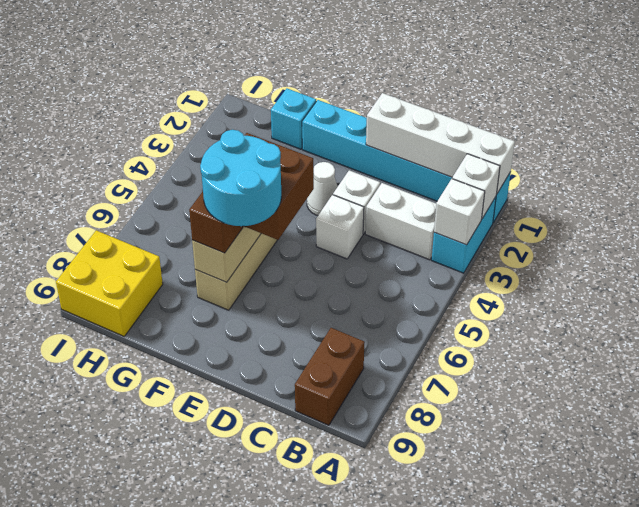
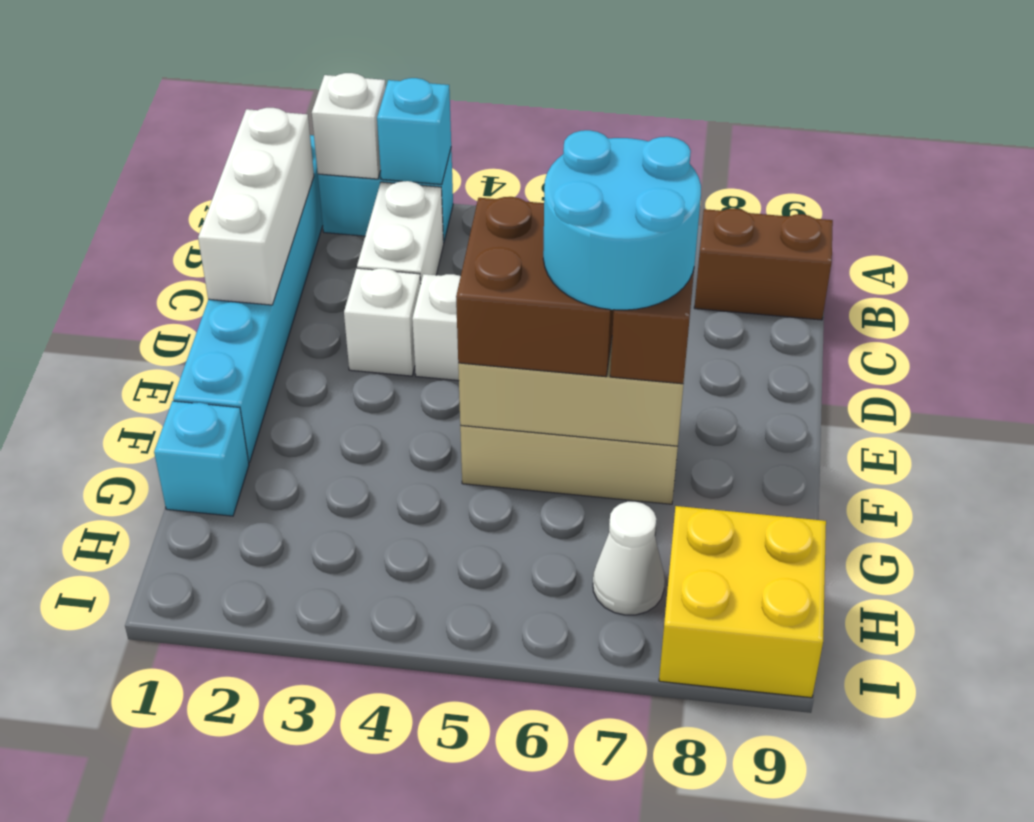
white 1x4 brick [366,93,515,193] -> white 1x3 brick [198,108,314,305]
white 1x1 brick [434,179,485,245] -> cyan 1x1 brick [377,78,451,184]
white 1x1 cone [307,162,338,216] -> white 1x1 cone moved to [593,502,665,615]

